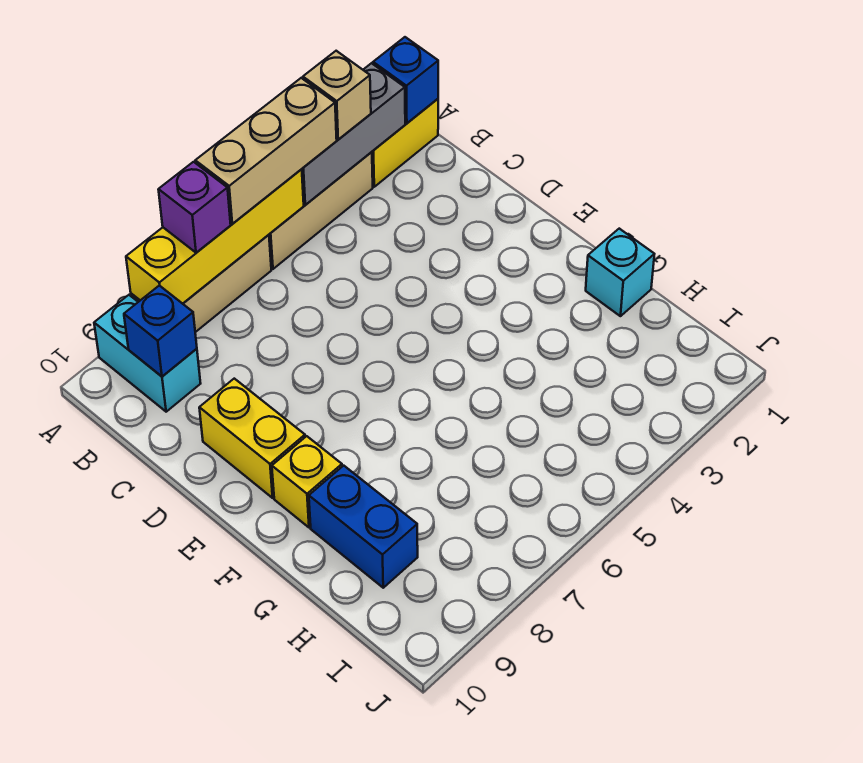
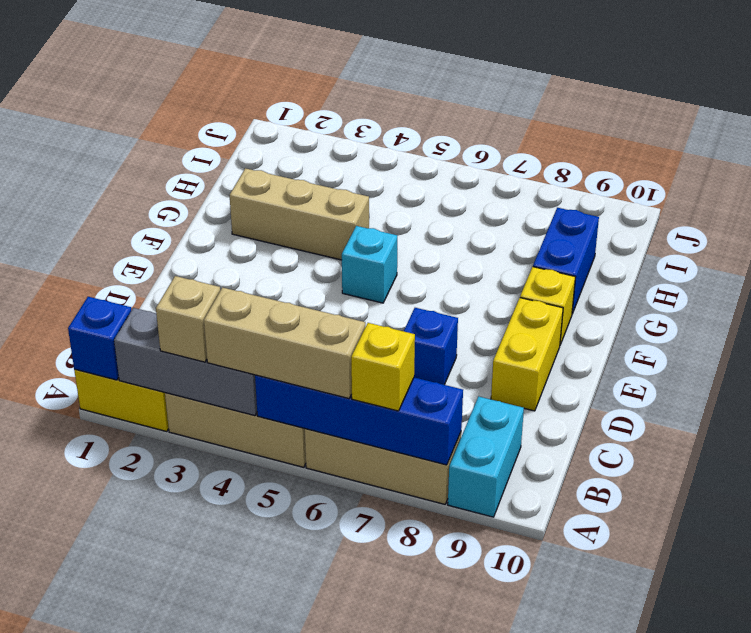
yellow 1x4 brick [126,169,304,304] -> blue 1x4 brick [255,375,463,465]
purple 1x1 brick [158,162,231,253] -> yellow 1x1 brick [351,323,415,411]
blue 1x1 brick [124,285,197,376] -> blue 1x1 brick moved to [404,308,458,385]
cyan 1x1 brick [586,229,654,316] -> cyan 1x1 brick moved to [342,226,397,303]
none -> tan 1x3 brick [230,168,369,260]

